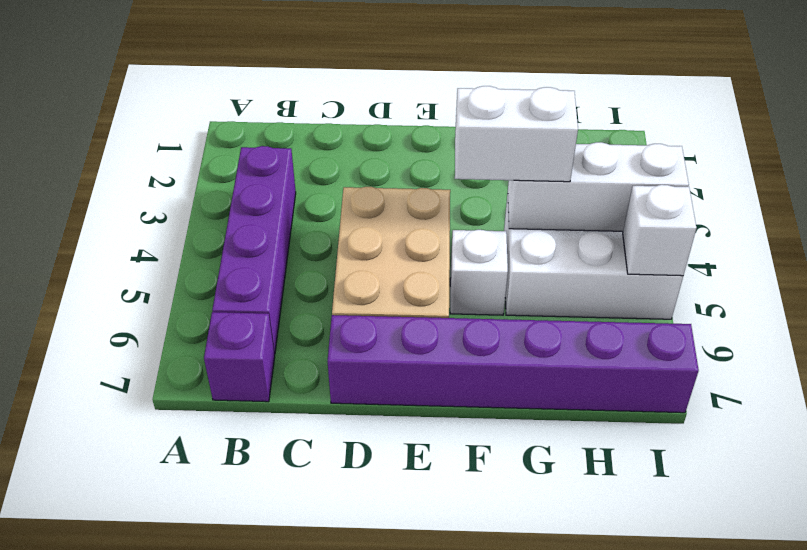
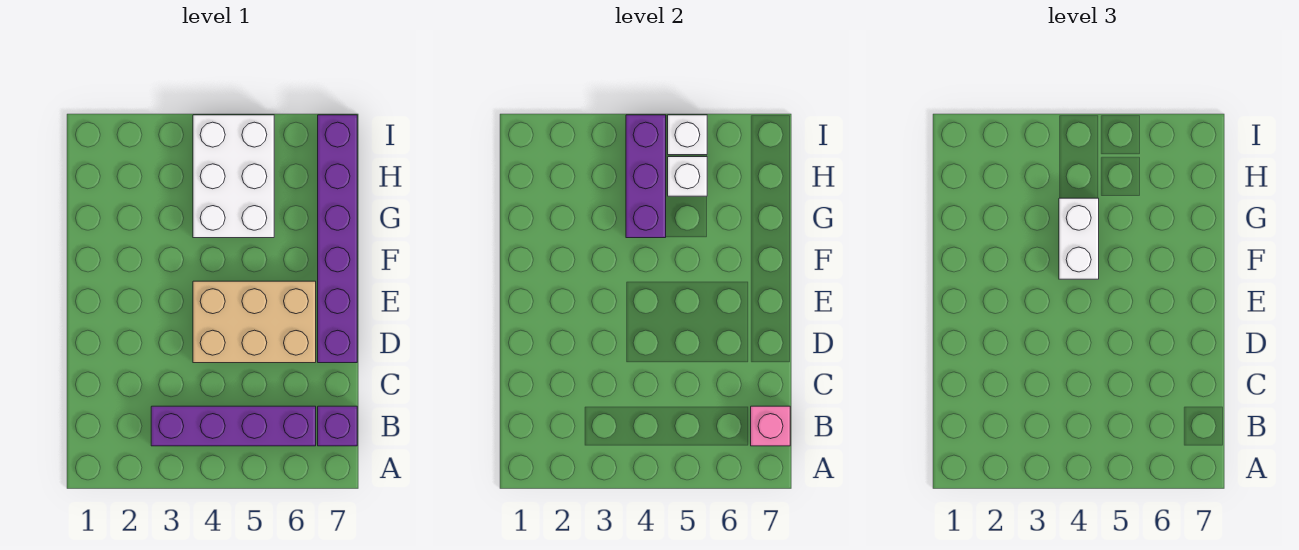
none -> pink 1x1 brick [751,406,790,446]
white 1x1 brick [450,230,508,315] -> white 1x1 brick moved to [668,157,707,196]
white 1x3 brick [508,142,689,231] -> purple 1x3 brick [626,115,666,238]

